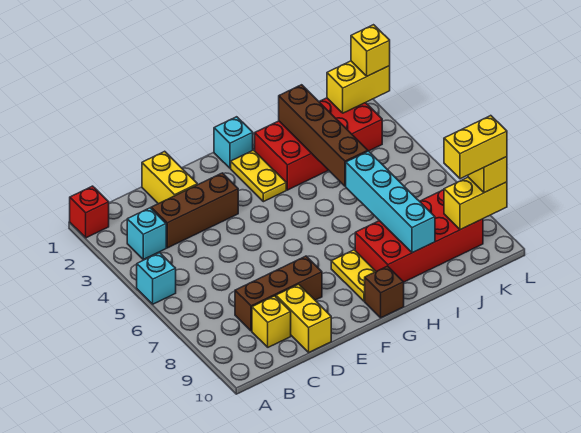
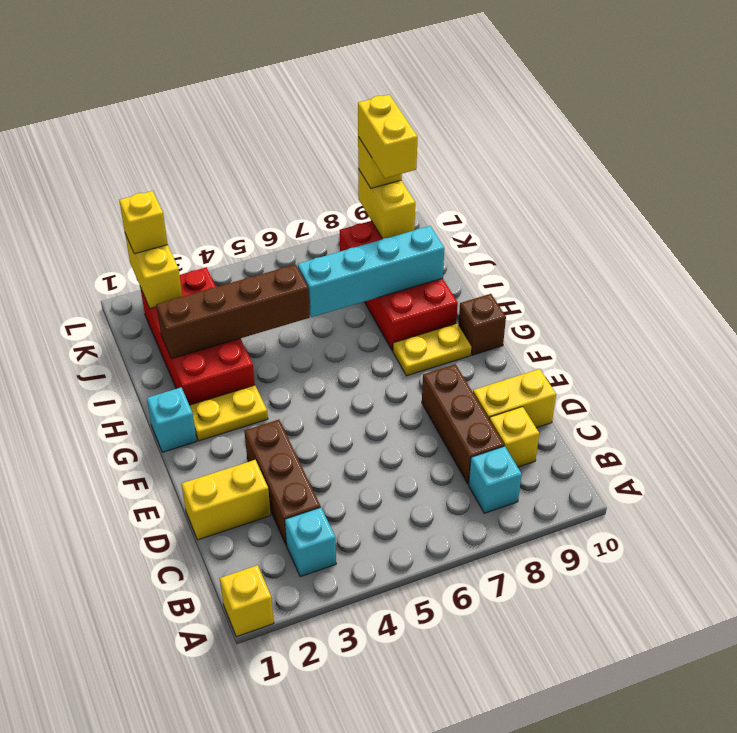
red 1x1 brick [70,186,109,238] -> yellow 1x1 brick [220,565,274,637]
cyan 1x1 brick [137,253,176,304] -> cyan 1x1 brick moved to [469,446,522,513]

